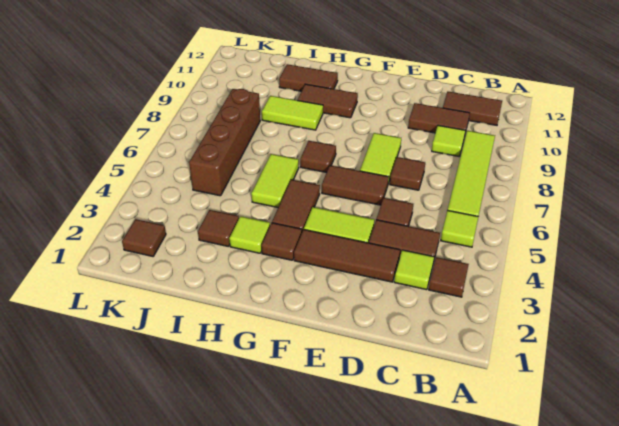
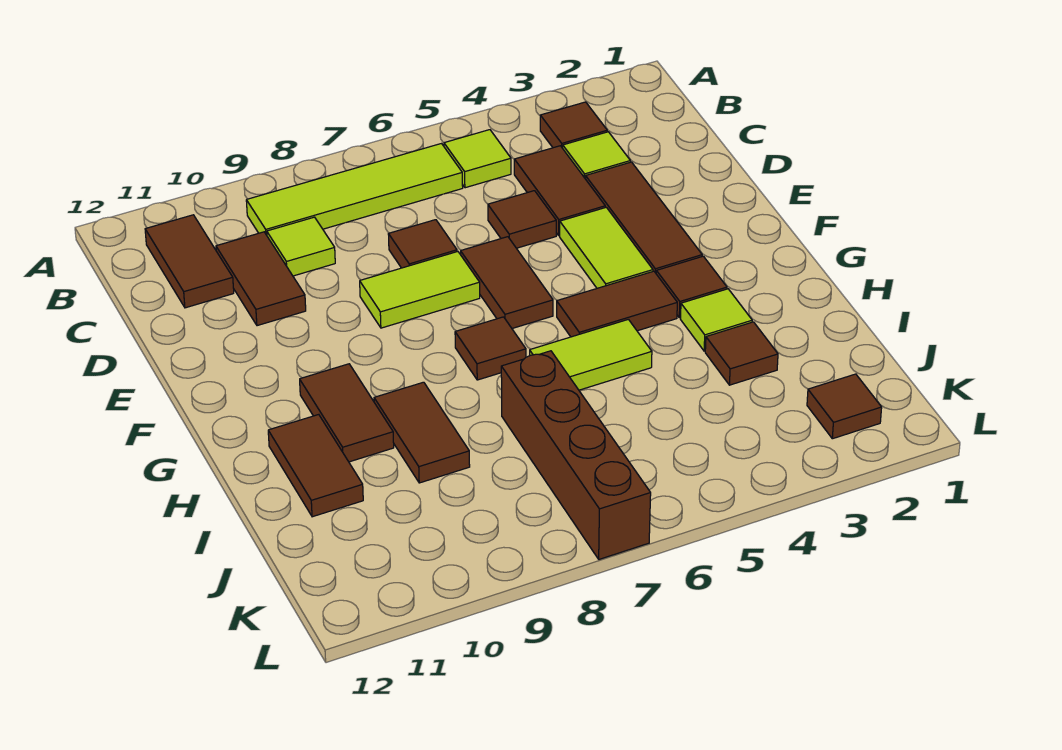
lime 1x2 tile [262,96,323,130] -> brown 1x2 tile [374,382,470,483]
brown 1x4 brick [189,89,260,196] -> brown 1x4 brick turned to [501,351,651,559]

